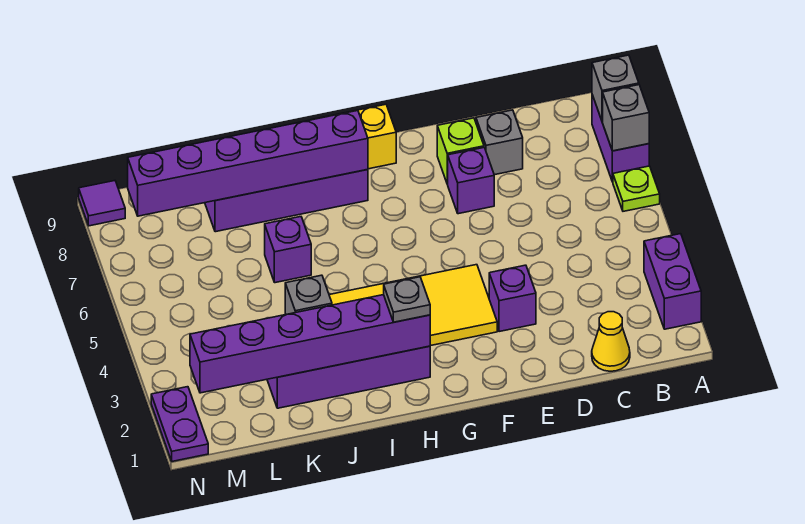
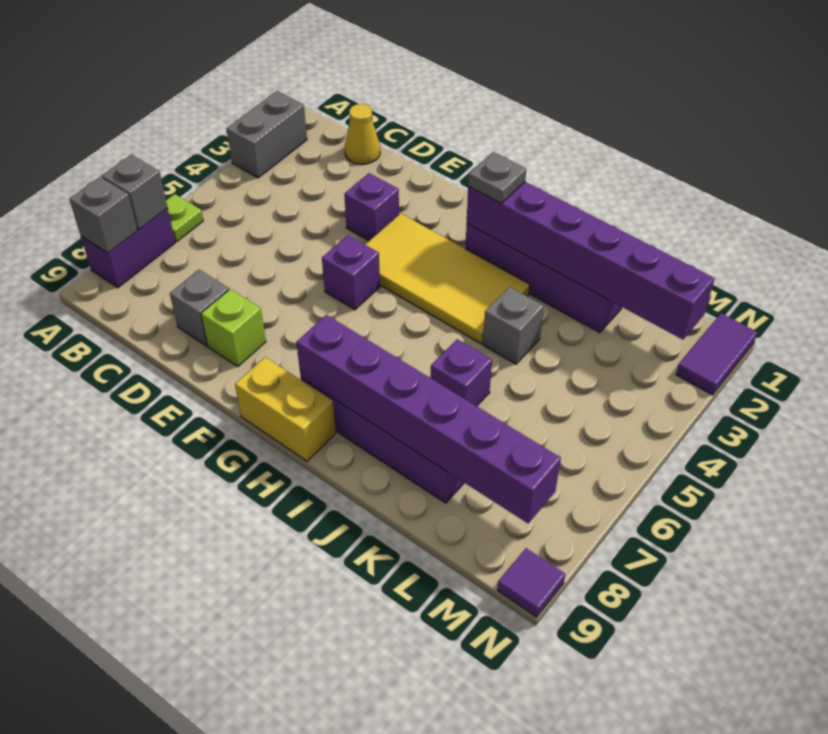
purple 1x2 brick [644,234,701,329] -> grey 1x2 brick [227,91,307,178]
purple 1x1 brick [448,148,494,214] -> purple 1x1 brick moved to [322,235,380,310]
purple 1x2 plate [151,387,208,461] -> purple 1x2 tile [676,313,757,395]

